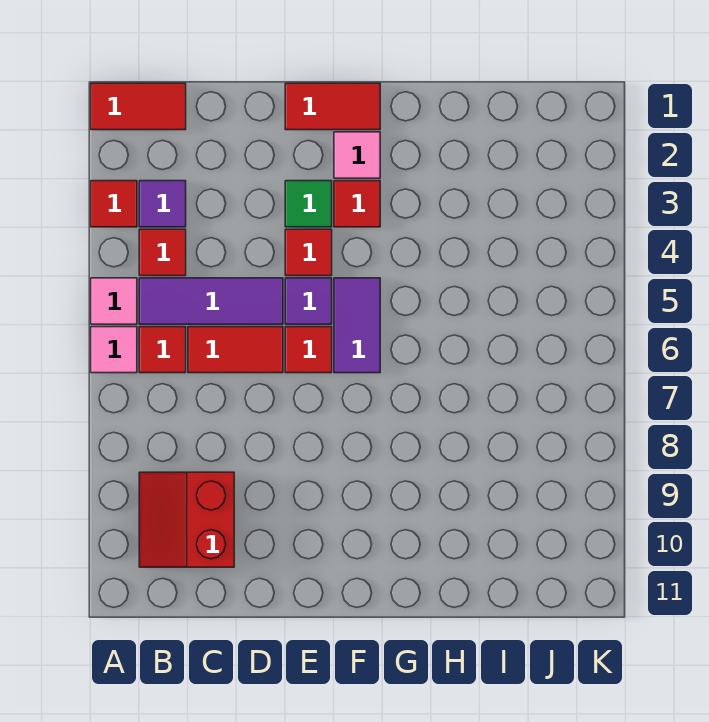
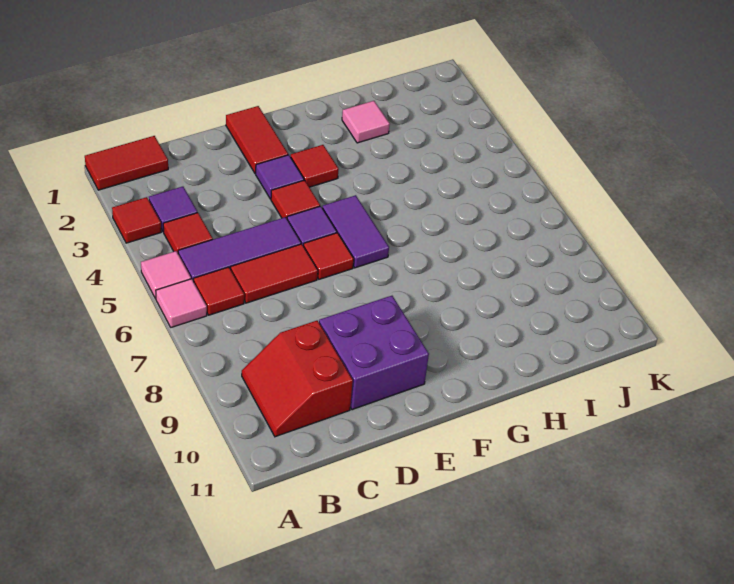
none -> purple 2x2 brick [319,296,429,410]
red 1x2 tile [285,83,380,130] -> red 1x2 tile turned to [226,106,288,174]
green 1x1 tile [285,181,332,227] -> purple 1x1 tile [256,155,304,199]
pink 1x1 tile [334,132,380,178] -> pink 1x1 tile moved to [342,101,390,143]

